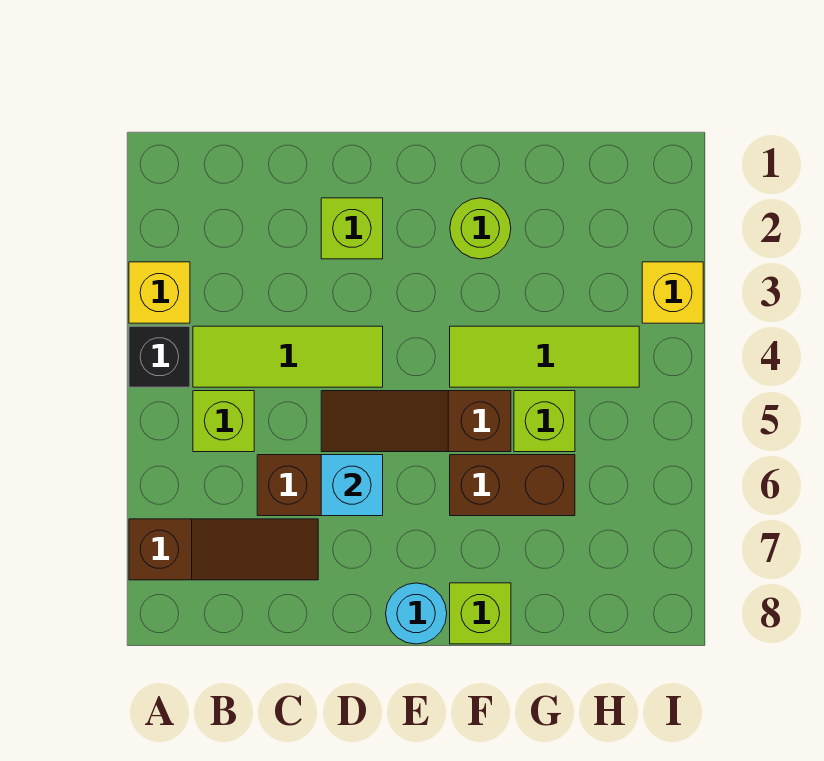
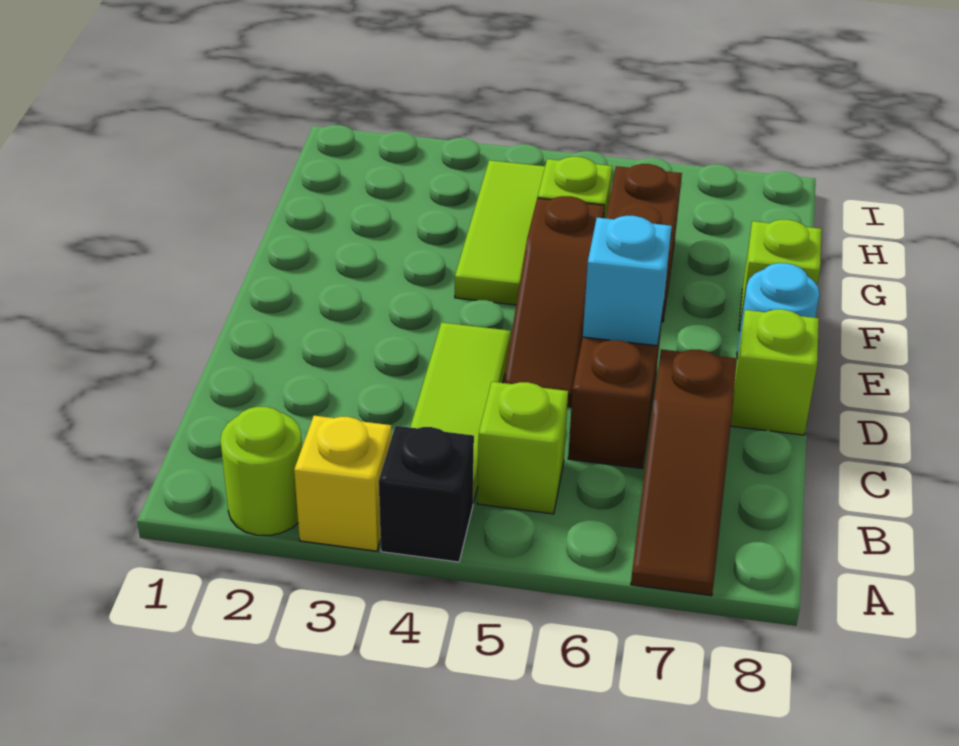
brown 1x3 slope [129,519,318,580] -> brown 1x3 slope turned to [631,349,737,596]
lime 1x1 brick [321,198,383,259] -> lime 1x1 brick moved to [731,309,819,435]
lime 1x1 round brick [450,198,511,259] -> lime 1x1 round brick moved to [220,407,302,536]
yellow 1x1 brick [642,262,703,323] -> none

